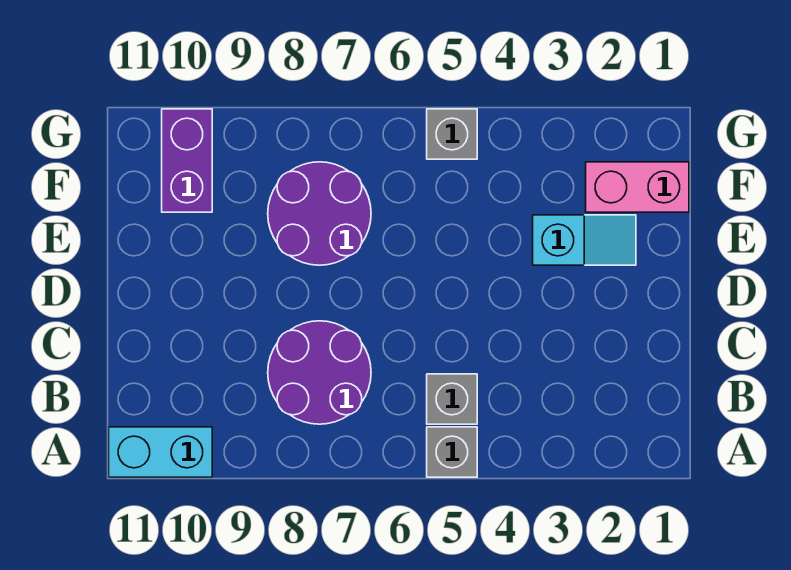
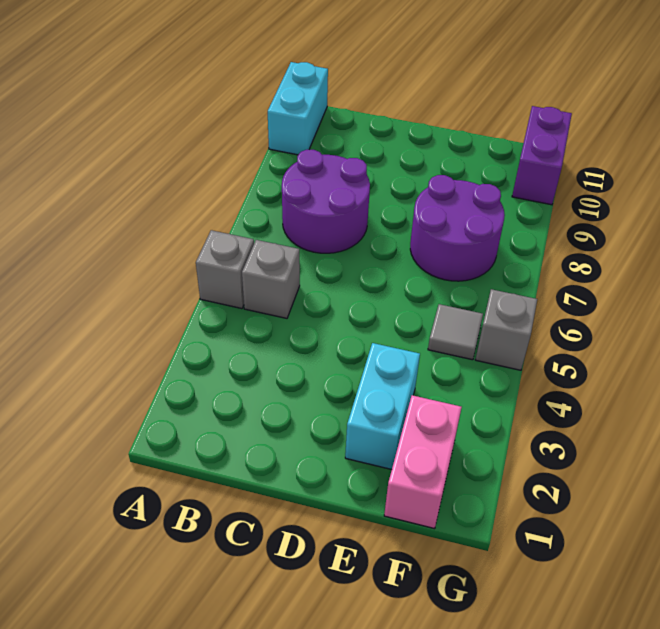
cyan 1x2 slope [533,215,636,265] -> cyan 1x2 brick [345,343,420,470]
none -> grey 1x1 tile [428,304,483,360]
purple 1x2 brick [162,109,212,212] -> purple 1x2 brick turned to [512,106,572,205]

